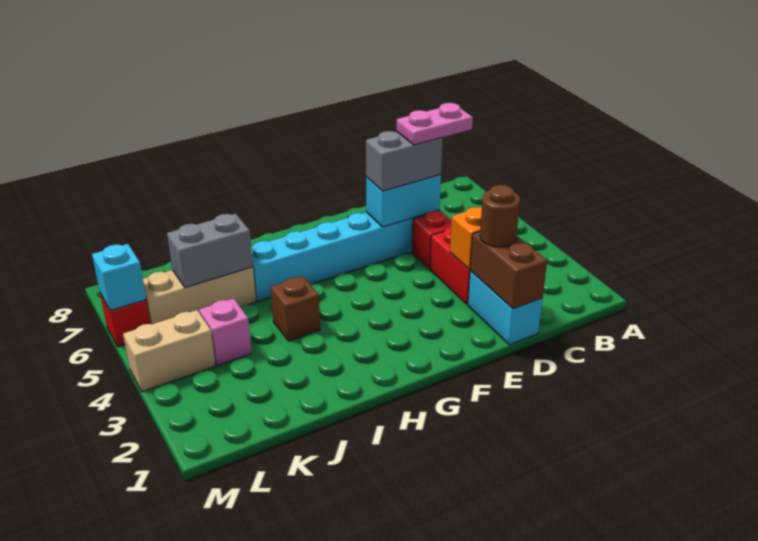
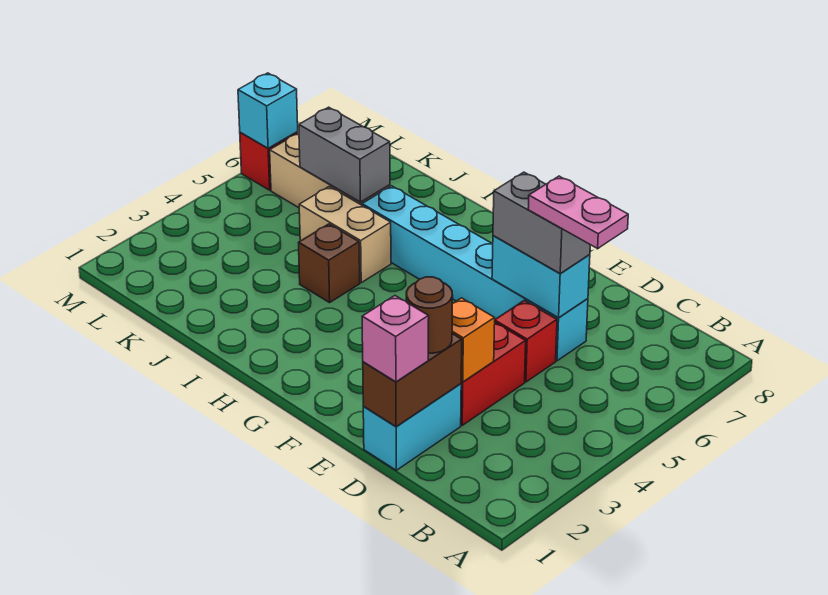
pink 1x1 brick [199,298,252,366] -> pink 1x1 brick moved to [362,296,429,382]
tan 1x2 brick [123,310,216,392] -> tan 1x2 brick moved to [299,186,391,283]

